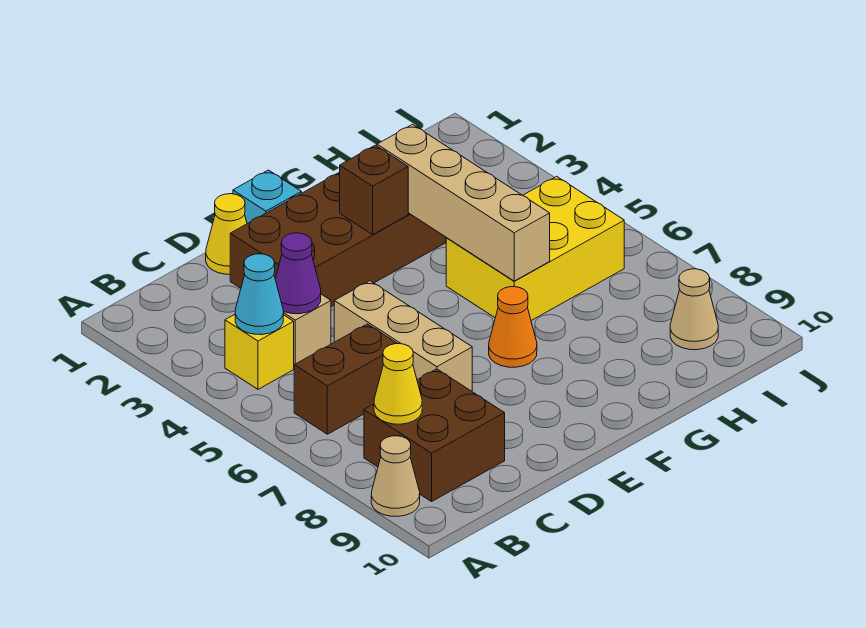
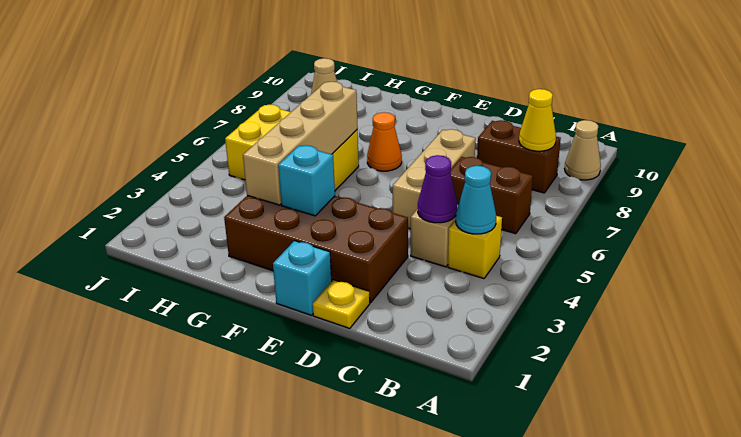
brown 2x2 brick [364,369,505,501] -> brown 1x2 brick [477,120,561,193]
yellow 1x1 cone [206,194,247,274] -> yellow 1x1 plate [313,280,370,329]
brown 1x1 brick [340,145,408,234] -> cyan 1x1 brick [278,146,335,216]

